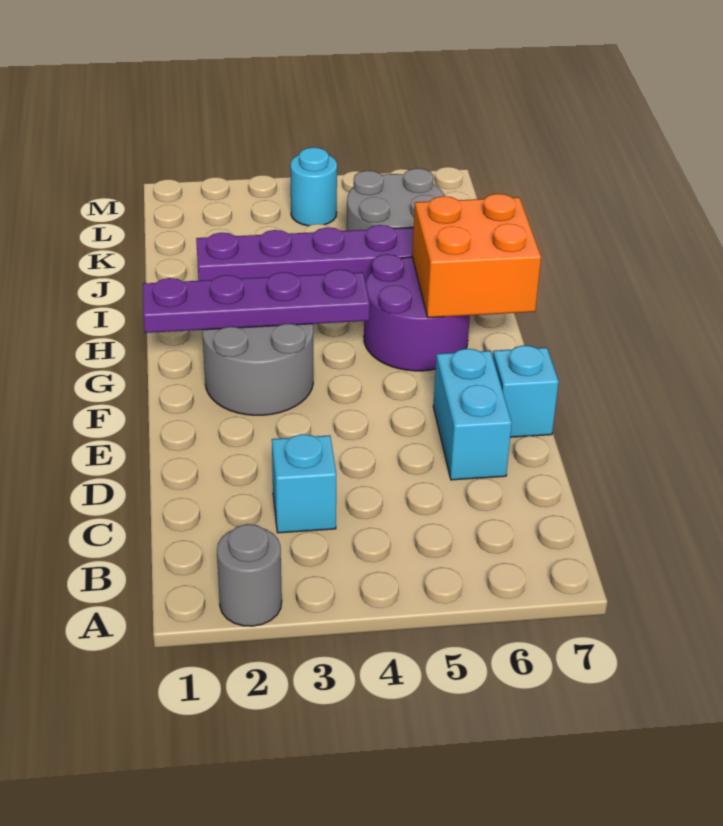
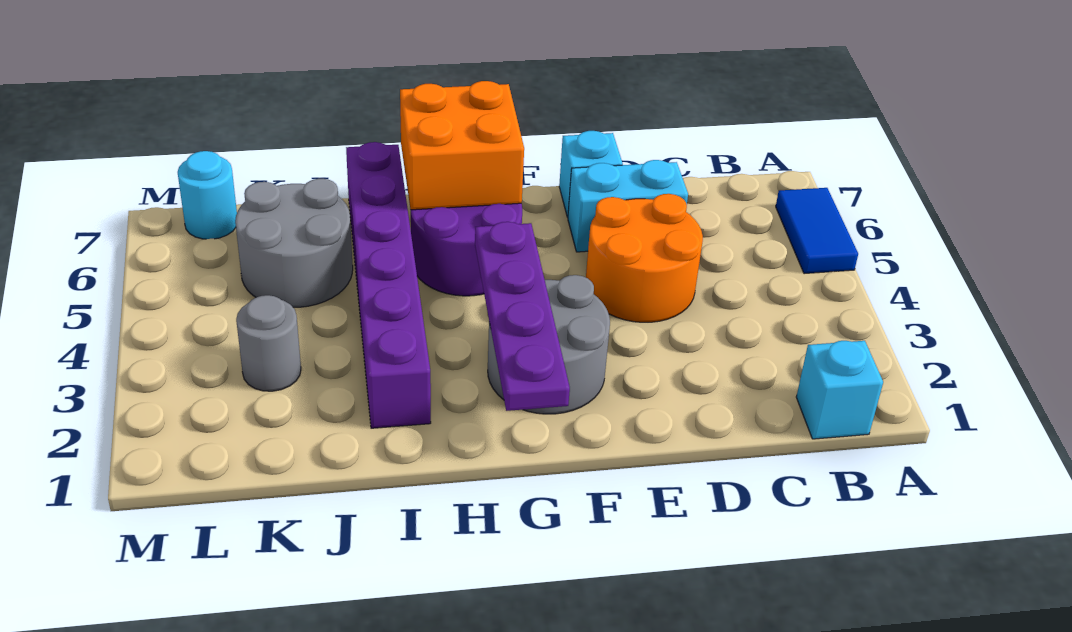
grey 1x1 round brick [217,524,282,626] -> grey 1x1 round brick moved to [236,295,301,391]
none -> blue 1x2 tile [776,188,858,274]
cyan 1x1 brick [272,434,336,533] -> cyan 1x1 brick moved to [796,341,883,439]
none -> orange 2x2 round brick [586,194,703,322]
cyan 1x1 round brick [290,147,337,226] -> cyan 1x1 round brick moved to [178,151,237,239]

